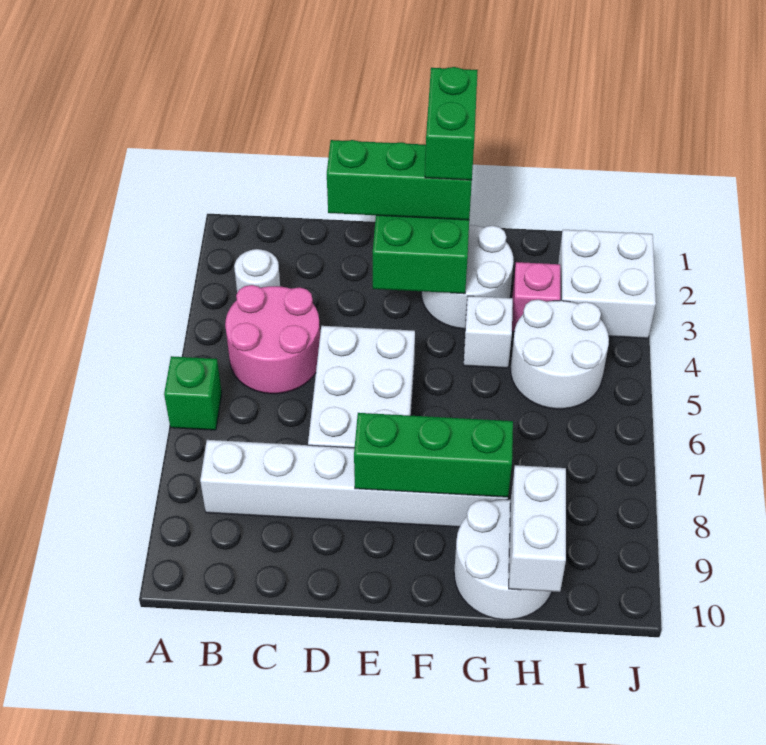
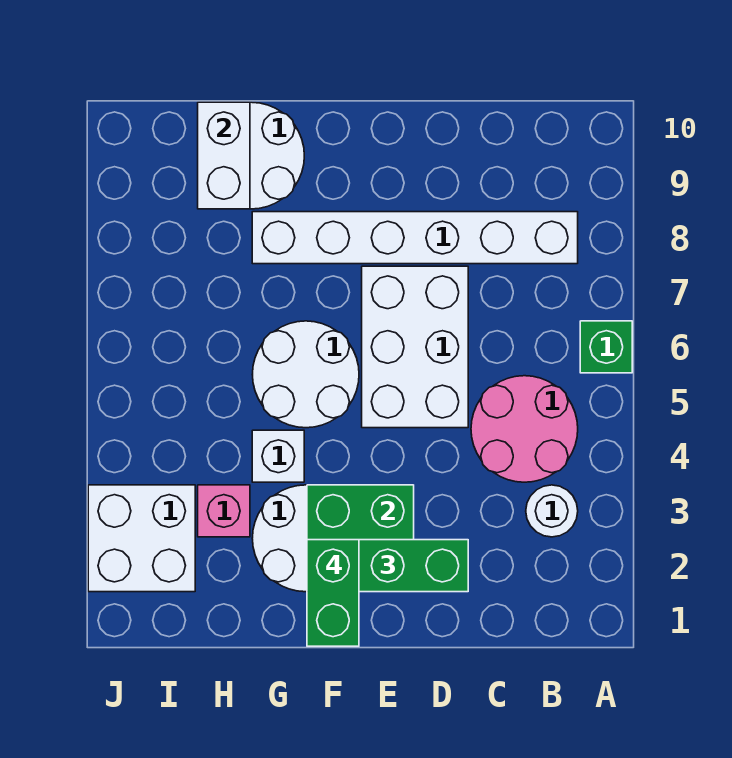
green 1x3 brick [354,413,513,497] -> none
white 2x2 round brick [511,300,609,409] -> white 2x2 round brick moved to [252,321,359,428]

